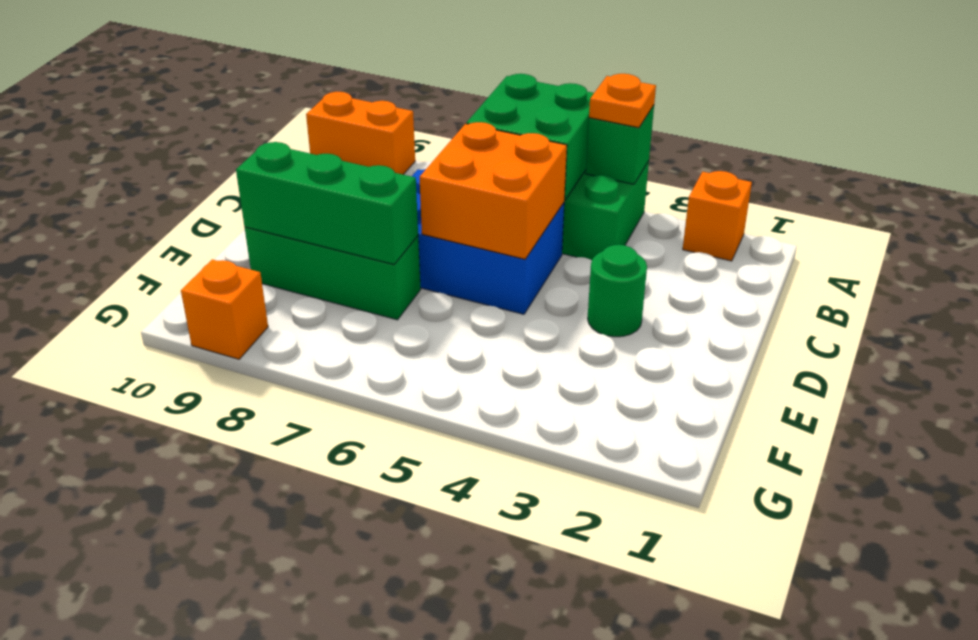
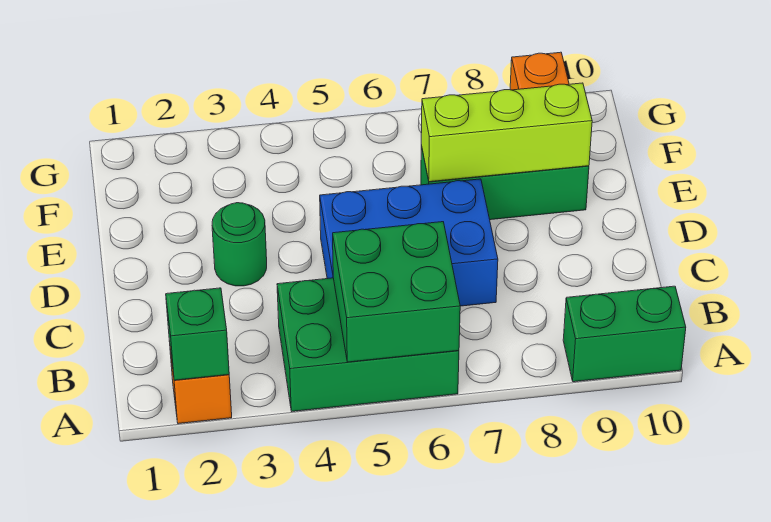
green 1x1 brick [586,105,654,184] -> green 1x1 brick moved to [166,288,229,380]
orange 1x1 plate [589,74,656,128] -> none
orange 1x2 brick [306,92,415,174] -> green 1x2 brick [563,286,686,382]
orange 2x2 brick [420,122,567,259] -> none
green 1x3 brick [236,142,418,264] -> lime 1x3 brick [421,83,592,182]

